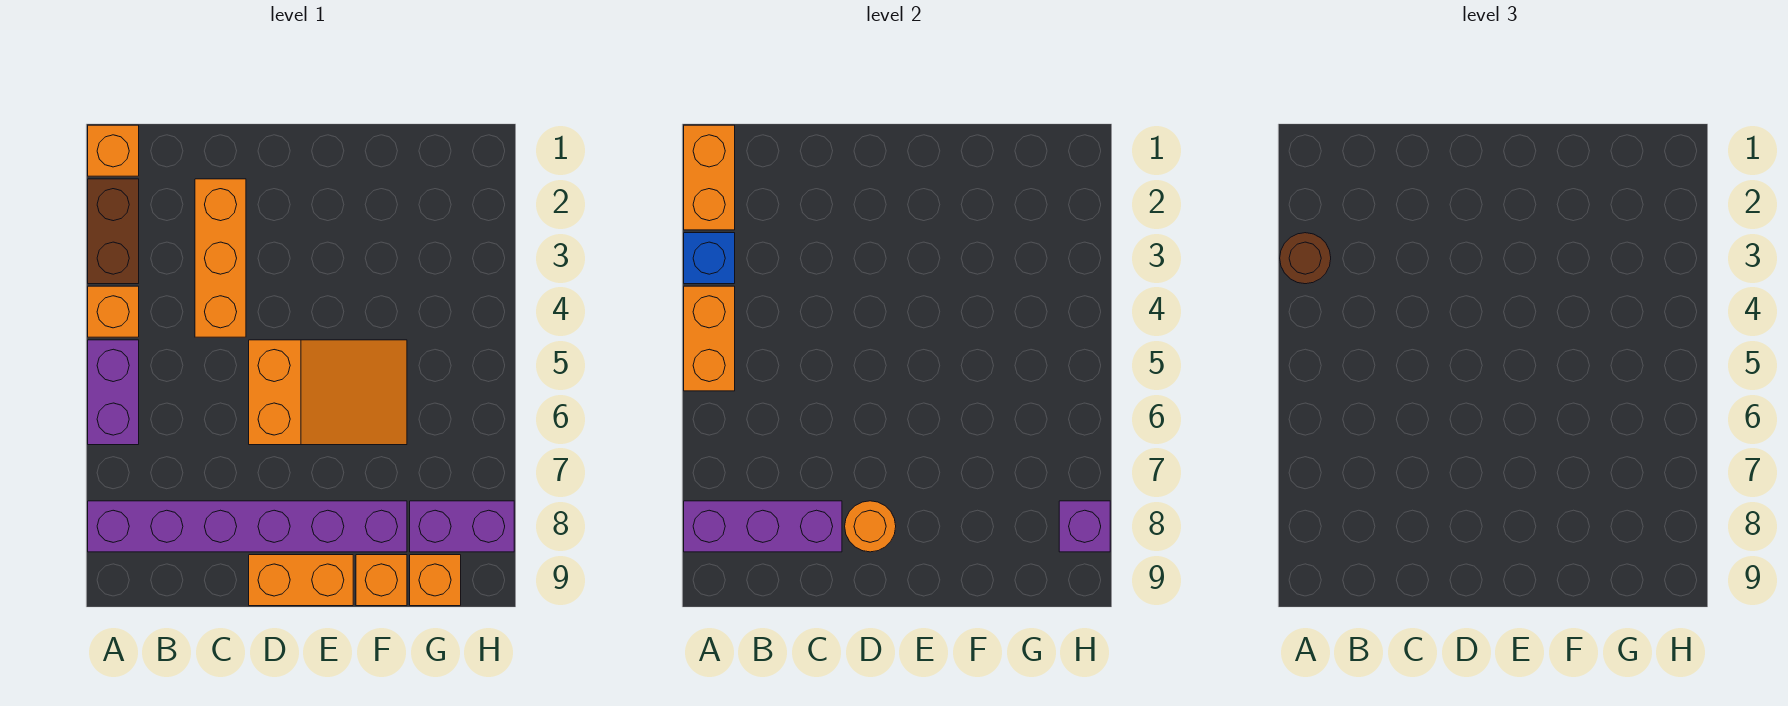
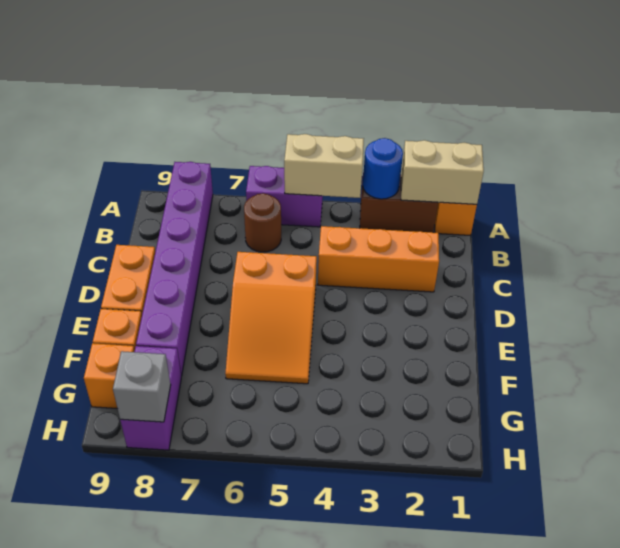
orange 1x2 brick [684,125,735,230] -> tan 1x2 brick [401,140,484,204]
blue 1x1 brick [684,233,735,284] -> blue 1x1 round brick [363,138,403,199]
brown 1x1 round brick [1280,233,1331,284] -> brown 1x1 round brick moved to [244,193,281,252]
orange 1x1 brick [88,286,139,337] -> none
orange 1x2 brick [684,286,735,391] -> tan 1x2 brick [284,134,364,198]
purple 1x3 brick [684,501,842,552] -> none
orange 1x1 round brick [845,501,896,552] -> none
purple 1x1 brick [1059,501,1110,552] -> grey 1x1 brick [113,351,171,422]

